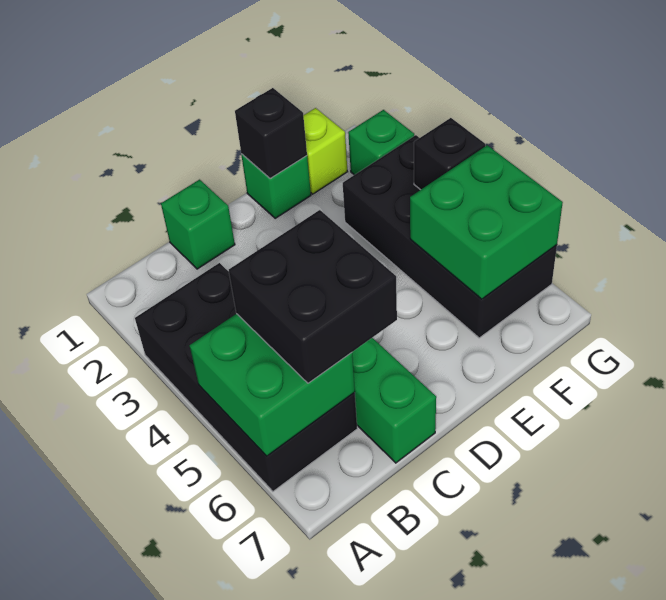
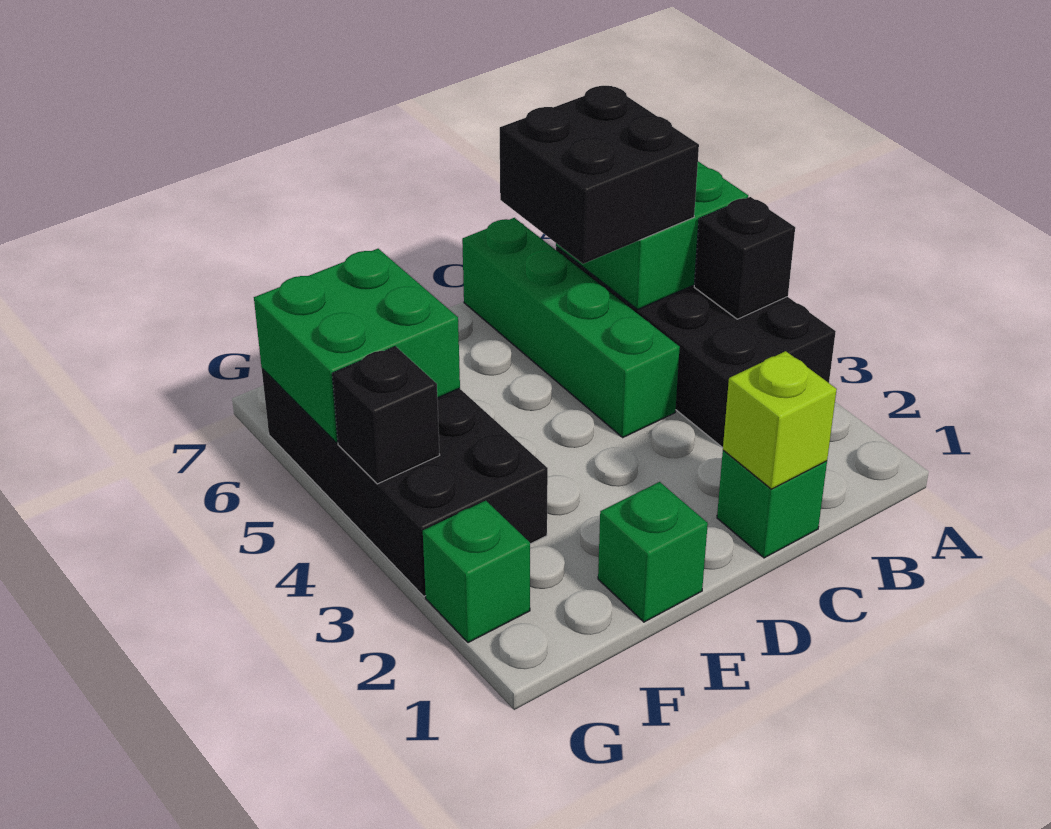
black 1x1 brick [235,88,307,178] -> black 1x1 brick moved to [694,197,795,319]
lime 1x1 brick [303,108,347,194] -> lime 1x1 brick moved to [723,351,837,489]

